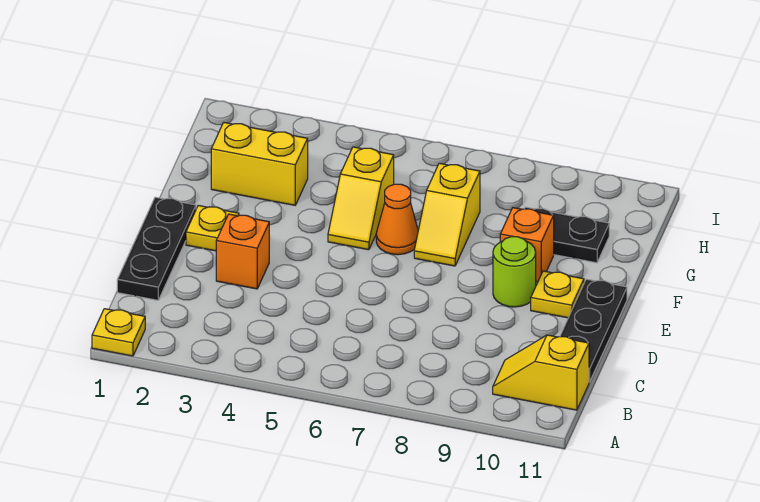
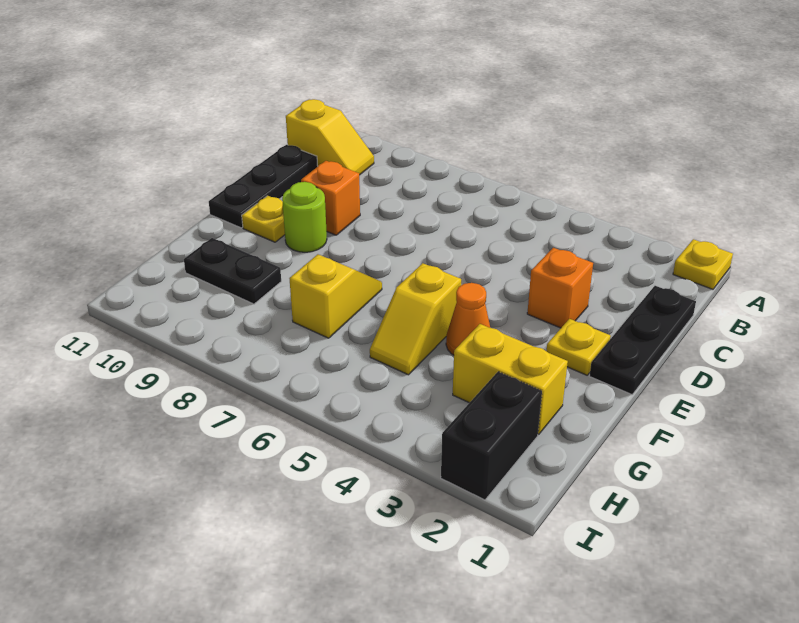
yellow 1x2 slope [328,147,394,250] -> yellow 1x2 slope turned to [370,263,461,375]
orange 1x1 cone [376,184,418,255] -> orange 1x1 cone moved to [446,283,490,355]
orange 1x1 brick [500,208,554,282] -> orange 1x1 brick moved to [301,161,360,235]
none -> black 1x2 brick [441,372,542,500]

